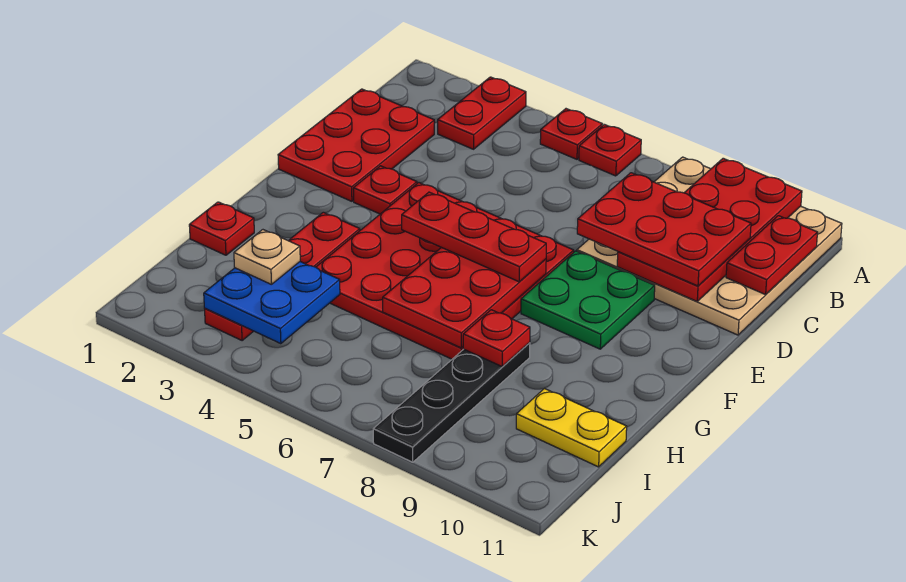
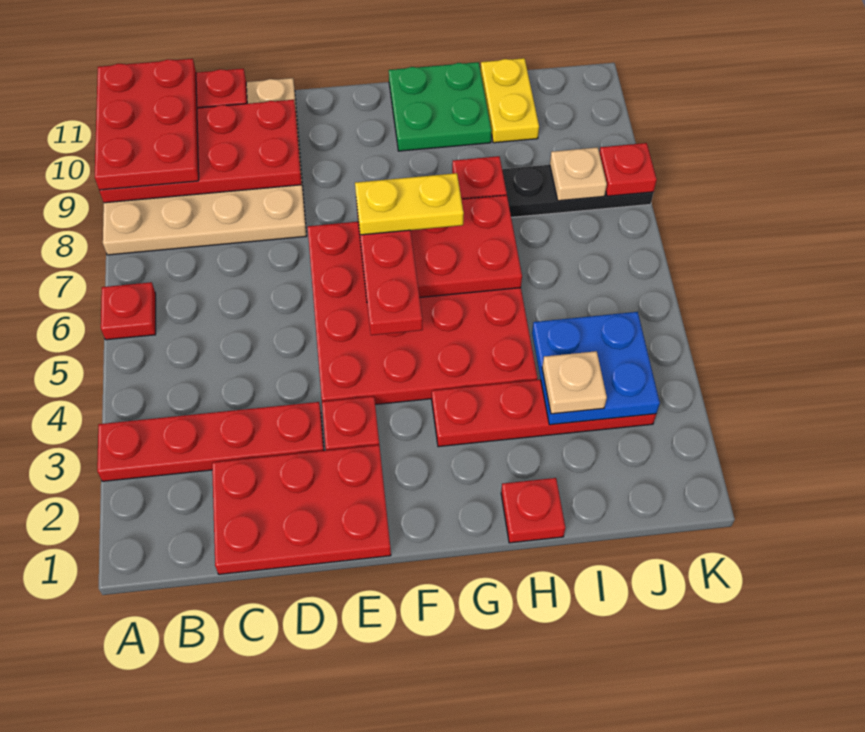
red 1x2 plate [438,77,526,149] -> red 1x4 plate [97,402,324,481]
red 1x1 plate [540,109,602,159] -> red 1x1 plate moved to [599,143,657,196]
red 2x3 plate [577,173,751,286] -> red 2x3 plate moved to [95,59,199,190]
green 2x2 plate [521,251,655,349] -> green 2x2 plate moved to [389,62,492,151]
none -> yellow 1x2 plate [355,173,464,235]
none -> tan 1x1 plate [550,147,607,201]

